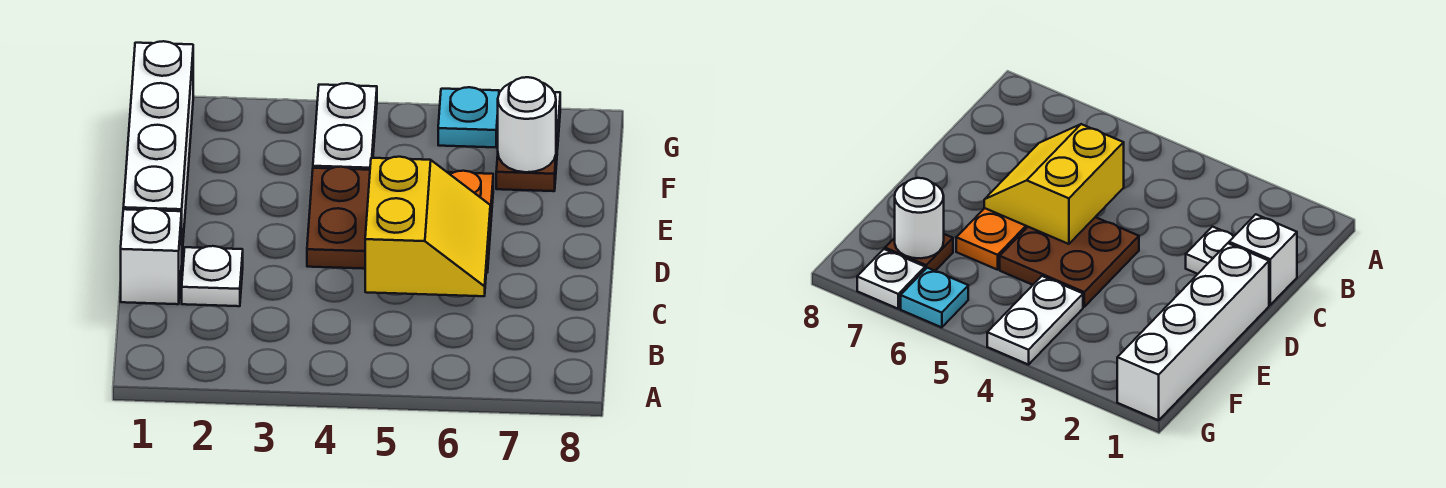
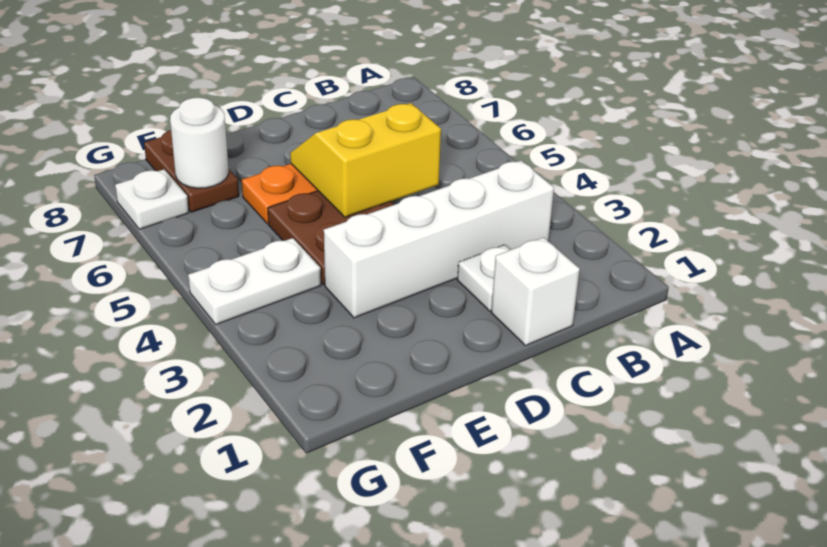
white 1x4 brick [123,41,193,252] -> white 1x4 brick moved to [324,161,554,318]
brown 1x1 plate [496,134,557,191] -> brown 1x2 plate [144,130,239,212]
cyan 1x1 plate [438,87,499,147] -> none

